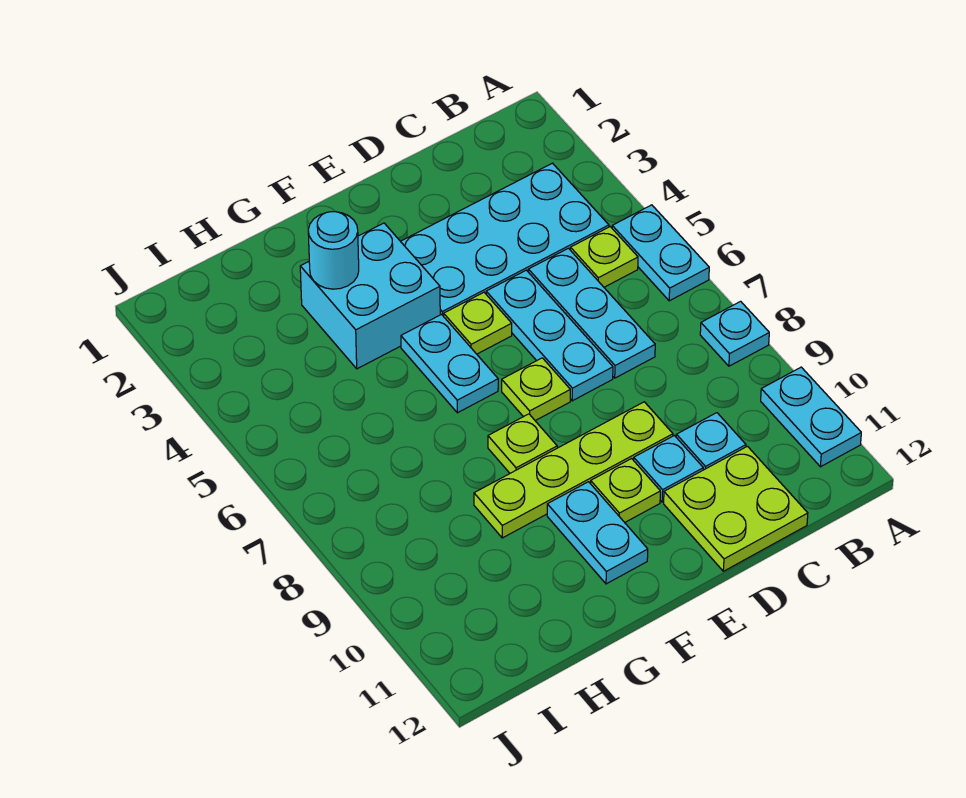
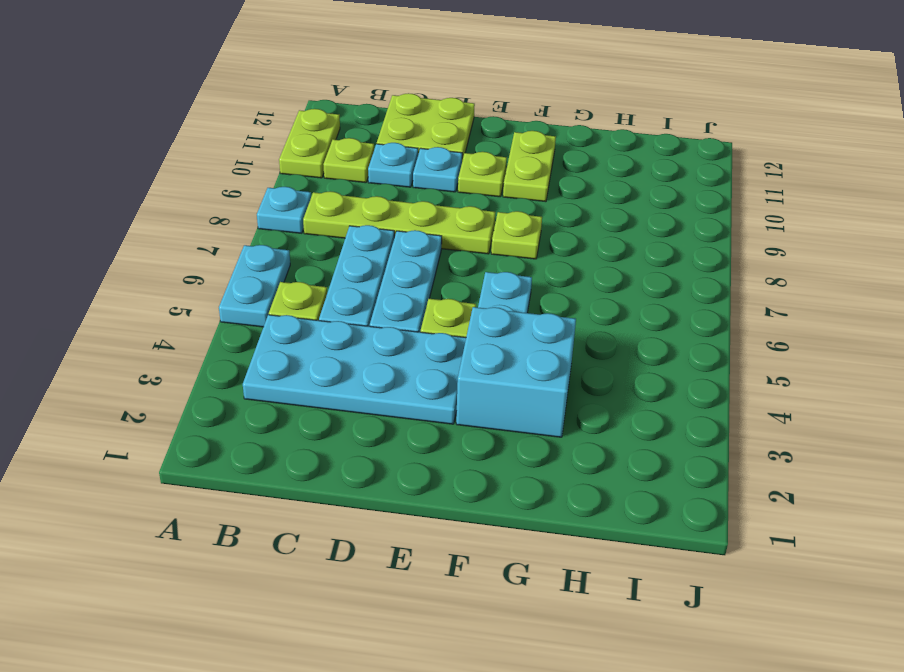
cyan 1x2 plate [761,367,861,467] -> lime 1x2 plate [279,109,340,178]
lime 1x4 plate [474,402,673,538] -> lime 1x4 plate moved to [303,191,495,254]
lime 1x1 plate [502,358,570,421] -> lime 1x1 plate moved to [323,138,374,183]
cyan 1x2 plate [547,482,648,584] -> lime 1x2 plate [503,131,556,202]
cyan 1x1 round brick [308,212,359,289] -> none

